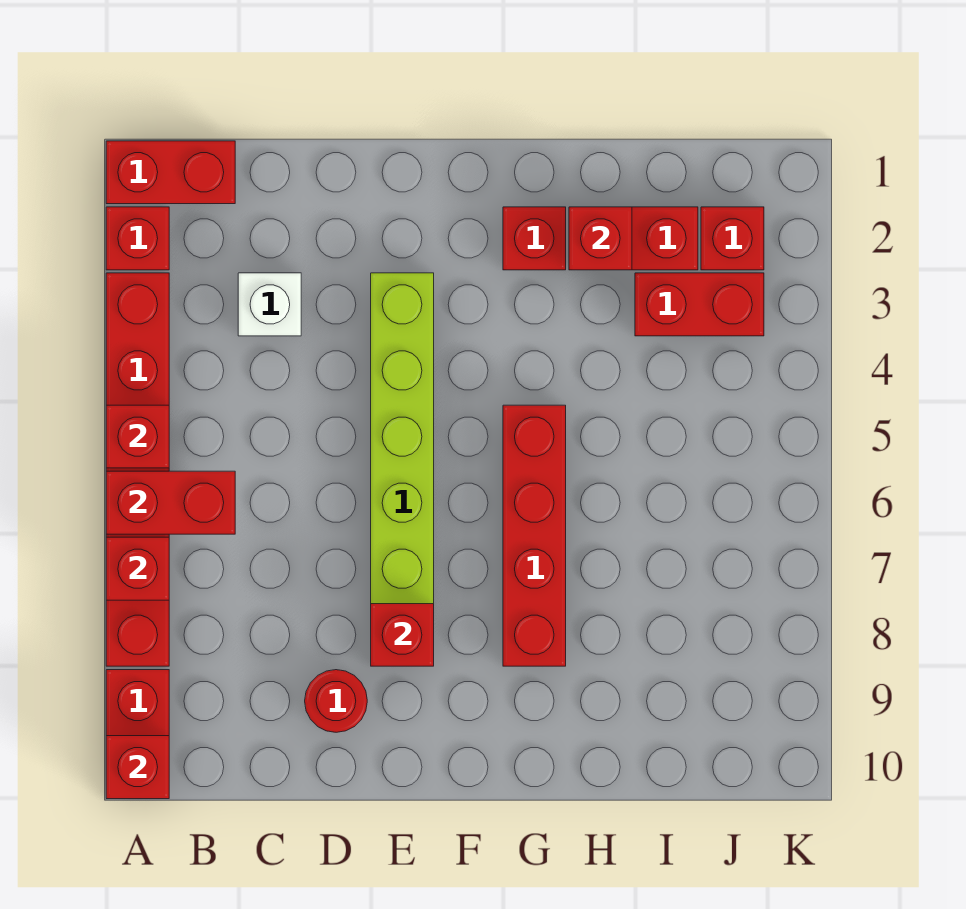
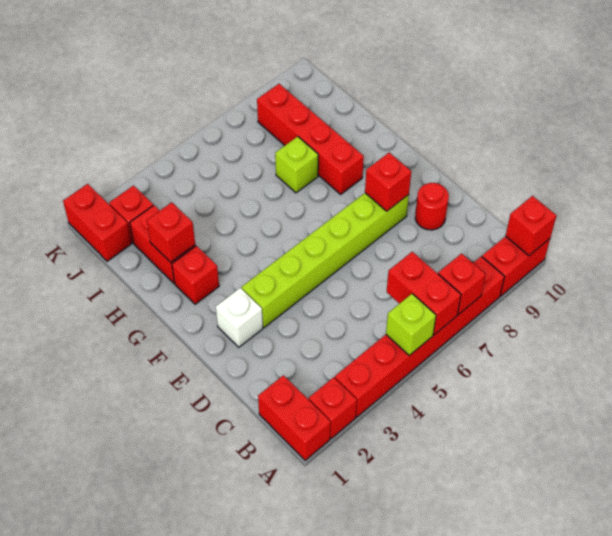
red 1x1 brick [106,405,169,468] -> lime 1x1 brick [386,294,436,355]
white 1x1 brick [238,273,301,336] -> white 1x1 brick moved to [216,288,263,347]
red 1x4 brick [503,405,566,666] -> red 1x4 brick turned to [257,84,364,194]
none -> lime 1x1 brick [275,137,318,193]
red 1x2 brick [635,273,764,336] -> red 1x2 brick moved to [63,184,131,261]

